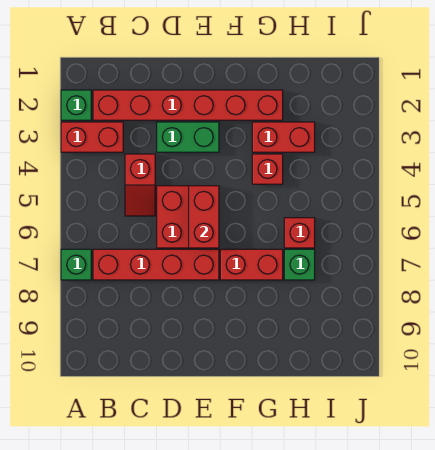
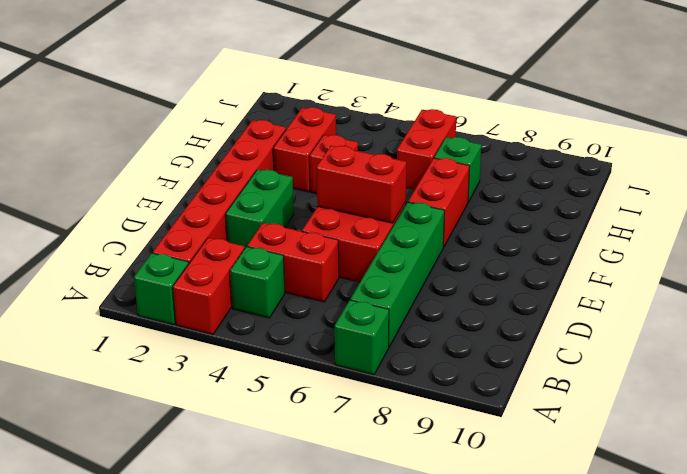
none -> green 1x1 brick [230,247,285,318]
red 1x4 brick [93,249,219,280] -> green 1x4 brick [350,202,445,347]
red 1x2 slope [125,154,155,216] -> red 1x2 brick [247,223,339,302]
red 1x1 brick [284,218,315,248] -> red 1x2 brick [397,109,456,190]

